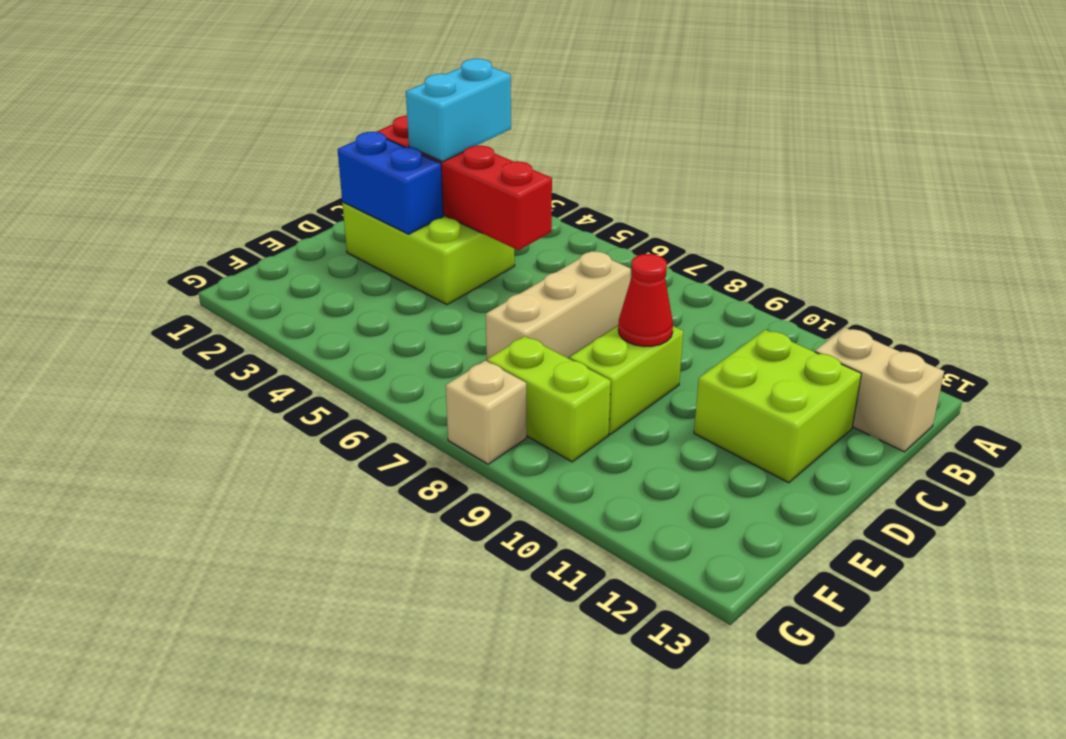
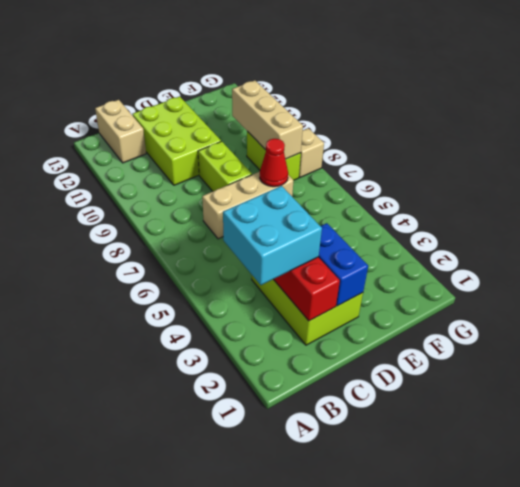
cyan 1x2 brick [406,59,511,162] -> cyan 2x2 brick [223,186,322,285]
lime 2x2 brick [694,330,861,483] -> lime 2x3 brick [132,96,221,185]
lime 1x2 brick [570,326,683,434] -> lime 1x2 brick turned to [198,141,252,191]
red 1x1 cone [618,254,673,346] -> red 1x1 cone moved to [260,139,288,187]
none -> tan 1x3 brick [232,80,303,159]

